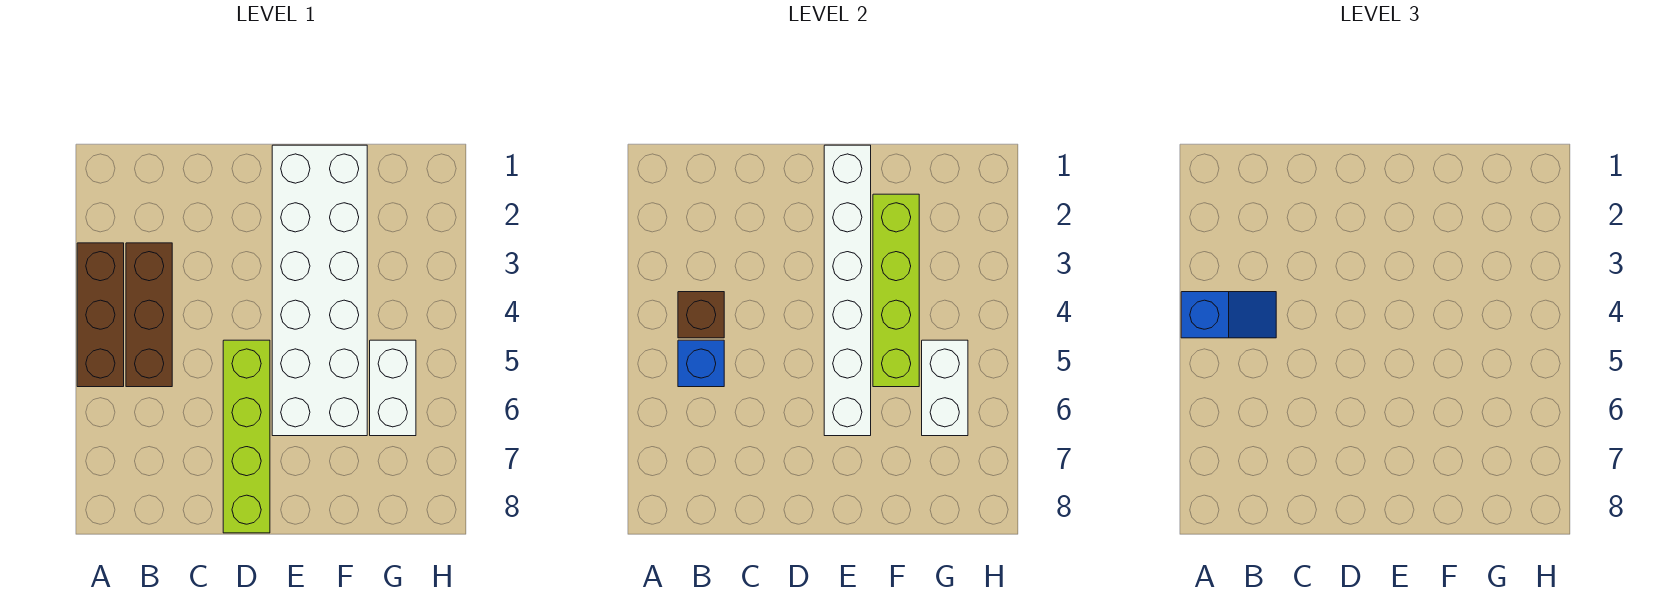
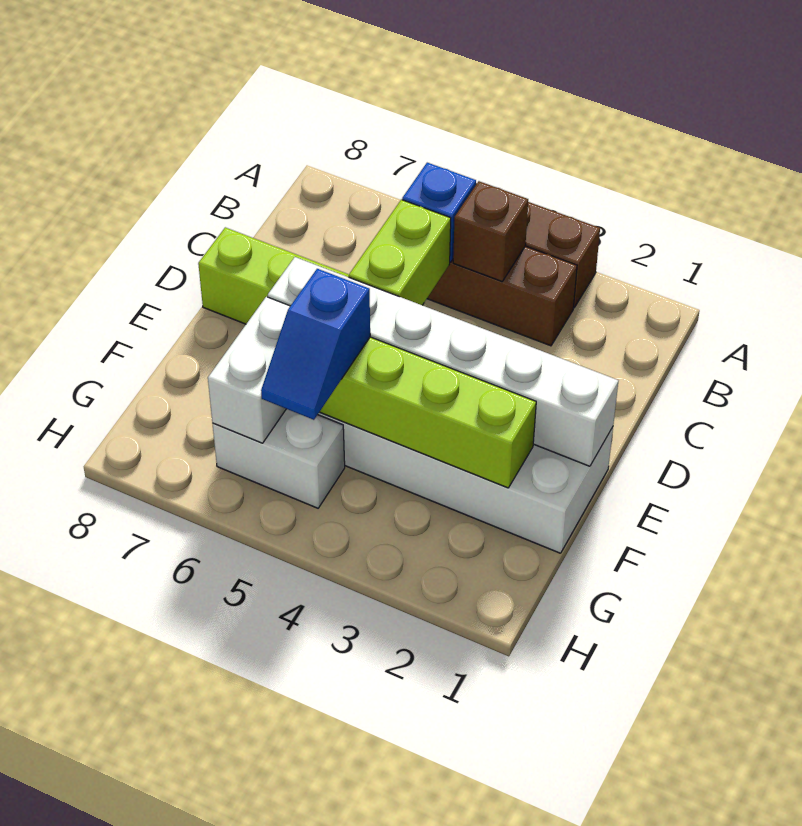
blue 1x2 slope [1181,292,1276,338] -> blue 1x2 slope moved to [261,269,370,420]
none -> lime 1x2 brick [349,200,451,305]
white 1x2 brick [922,340,968,436] -> white 1x2 brick turned to [208,297,290,443]

